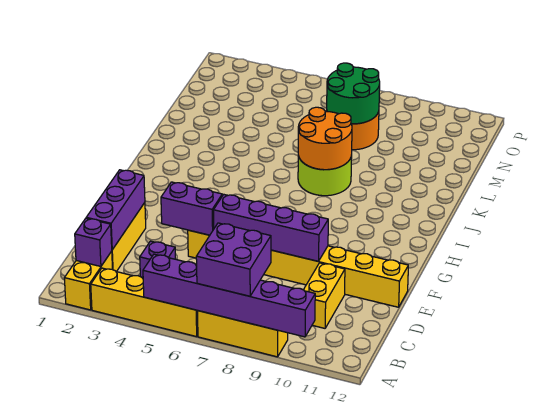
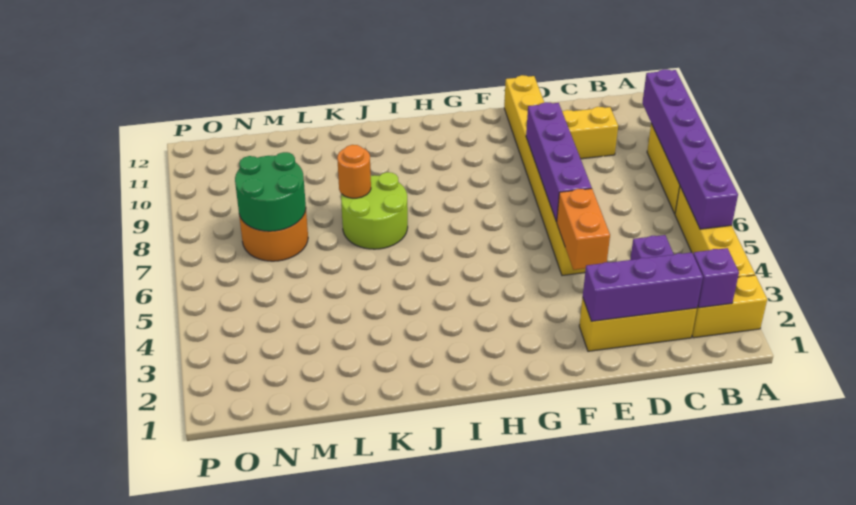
purple 2x2 brick [196,223,271,296] -> none
purple 1x2 brick [161,182,222,235] -> orange 1x2 brick [557,189,610,270]
orange 2x2 round brick [298,107,352,170] -> orange 1x1 round brick [337,145,371,198]

